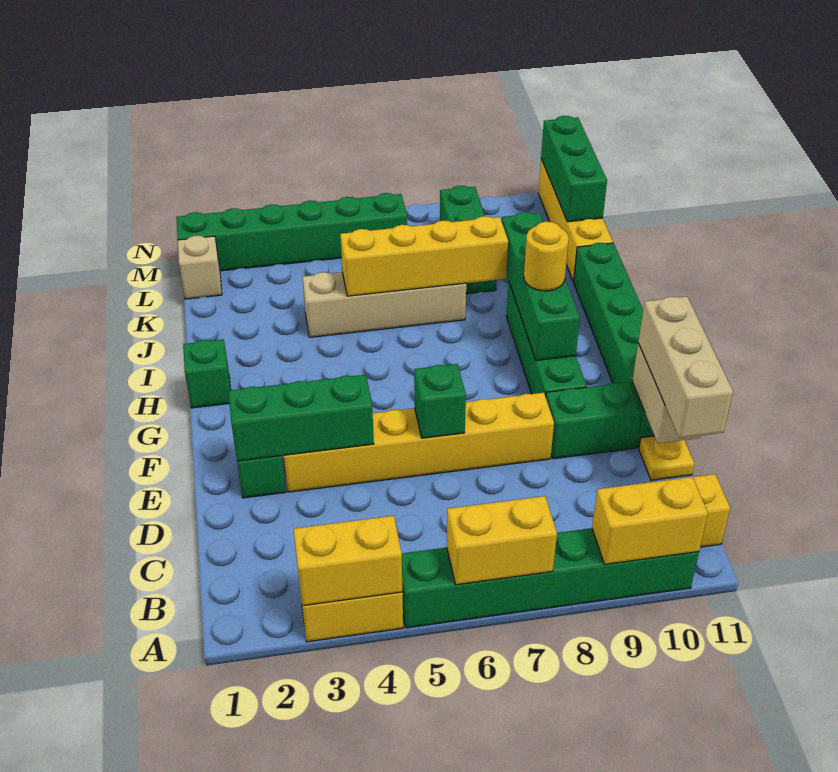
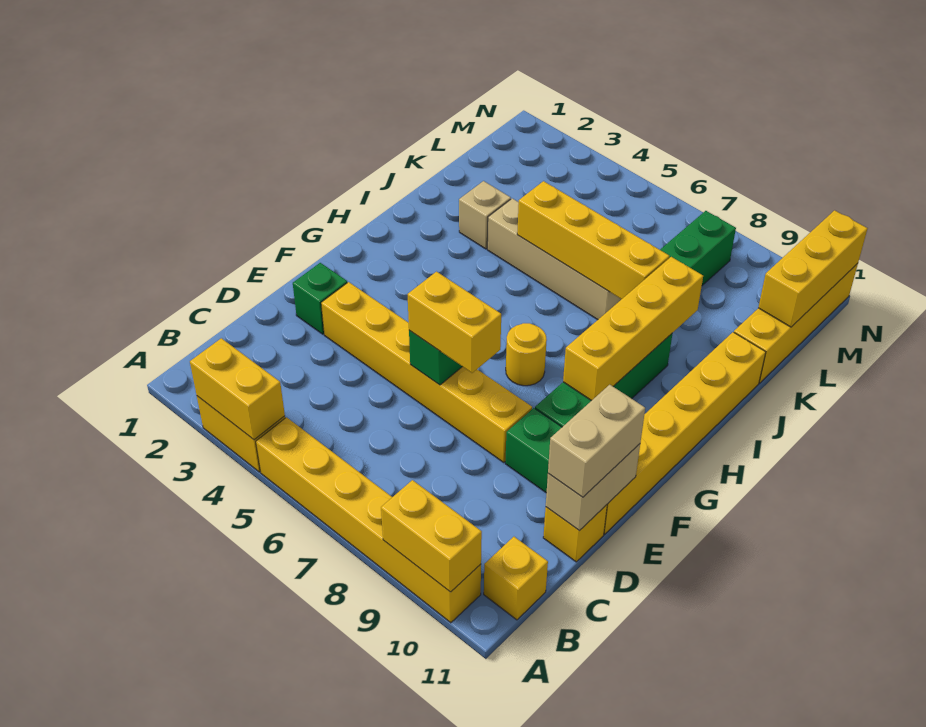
green 1x6 brick [402,528,699,628] -> yellow 1x6 brick [256,417,481,623]
yellow 1x2 brick [447,496,557,585] -> yellow 1x2 brick moved to [408,272,501,373]
tan 1x3 brick [638,297,733,438] -> tan 1x2 brick [548,385,645,497]
yellow 1x1 plate [639,436,694,480] -> yellow 1x1 brick [543,505,607,562]
green 1x3 brick [229,375,374,461] -> none
green 1x6 brick [574,243,654,448] -> yellow 1x6 brick [604,332,766,534]
green 1x4 brick [502,212,580,360] -> yellow 1x4 brick [563,257,703,401]
green 1x1 brick [183,339,231,408] -> none
yellow 1x1 round brick [524,222,569,291] -> yellow 1x1 round brick moved to [506,323,547,386]
tan 1x1 brick [178,236,222,299] -> tan 1x1 brick moved to [459,181,511,249]
green 1x3 brick [541,116,607,222] -> yellow 1x3 brick [758,210,868,327]
green 1x6 brick [176,193,407,271] -> none

